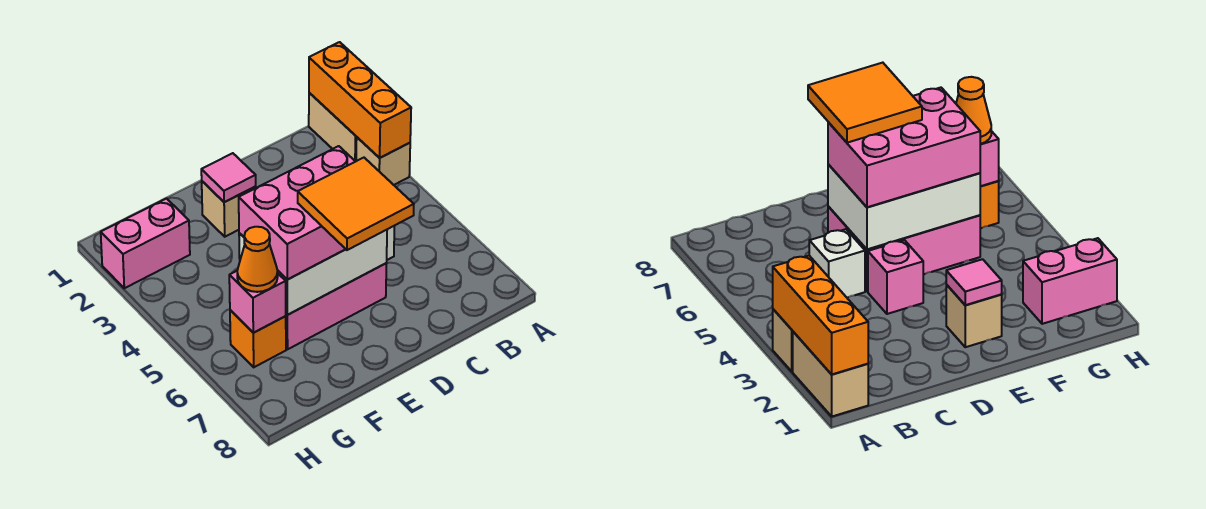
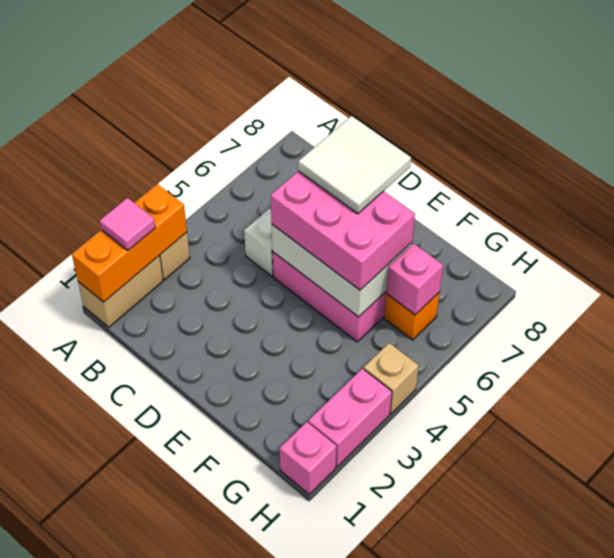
pink 1x1 brick [868,240,924,314] -> pink 1x1 brick moved to [280,422,337,495]
orange 2x2 tile [298,158,414,250] -> white 2x2 tile [298,116,411,214]
tan 1x1 brick [202,181,256,237] -> tan 1x1 brick moved to [364,343,419,414]
pink 1x1 tile [201,153,256,202] -> pink 1x1 tile moved to [100,198,155,250]
pink 1x2 brick [101,199,190,288] -> pink 1x2 brick turned to [308,369,392,467]
orange 1x1 cone [237,227,278,292] -> none

